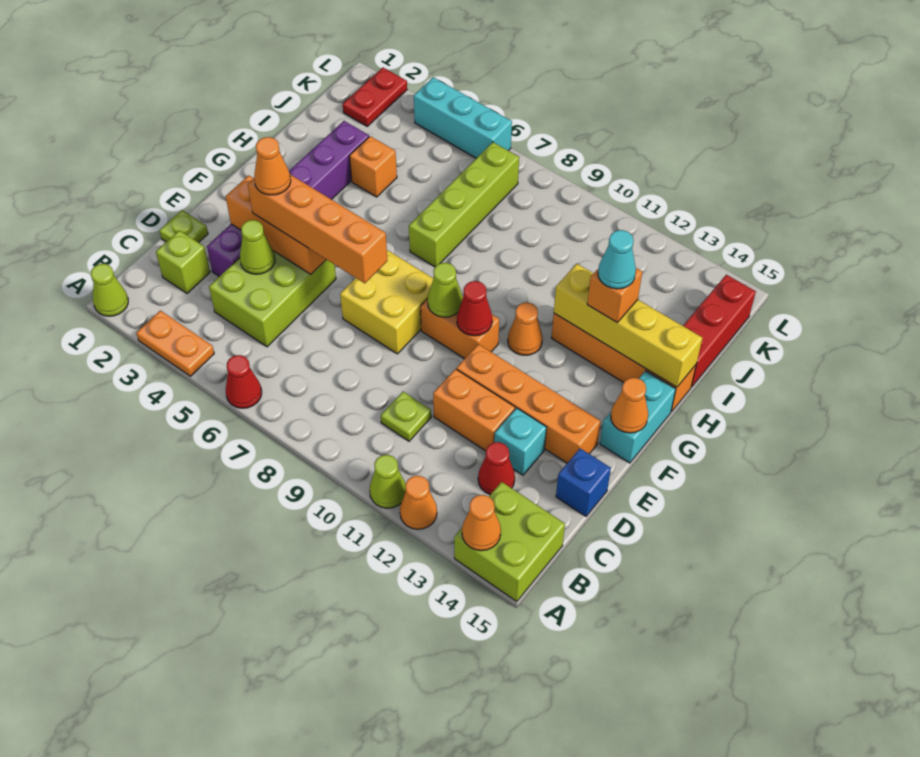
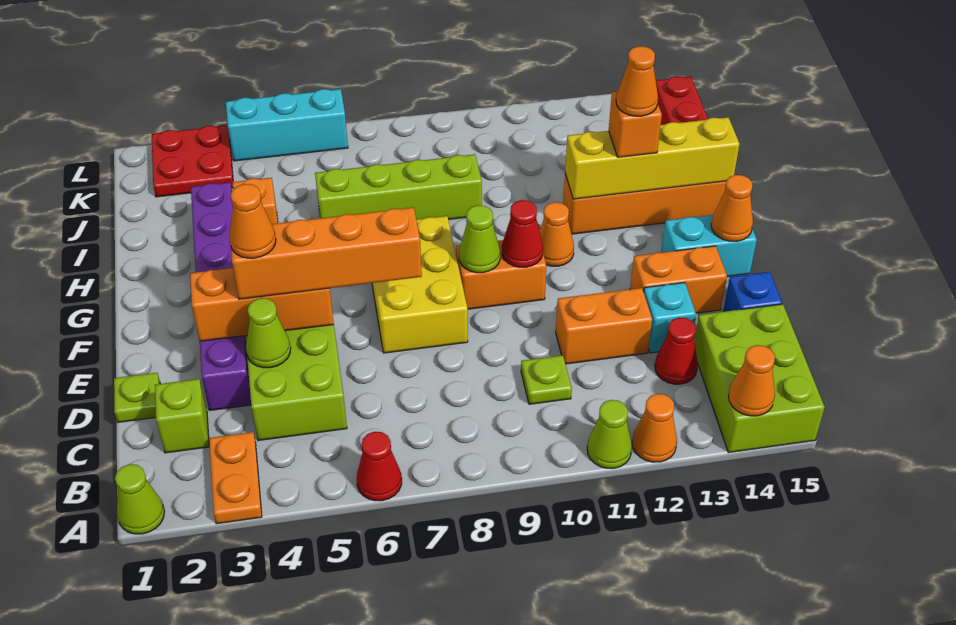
orange 1x2 plate [136,311,214,376] -> orange 1x2 plate turned to [209,432,262,524]
lime 2x2 brick [454,482,565,602] -> lime 2x3 brick [694,304,825,453]
yellow 2x2 brick [340,250,434,354] -> yellow 2x3 brick [372,216,468,353]
orange 1x4 brick [457,344,601,463] -> orange 1x2 brick [630,246,727,313]
cyan 1x2 brick [600,371,676,463] -> cyan 1x2 brick turned to [661,215,757,277]
lime 1x4 brick [409,142,519,267] -> lime 1x4 brick turned to [315,154,482,220]
cyan 1x1 cone [598,230,636,289] -> orange 1x1 cone [616,46,658,116]
red 1x2 plate [343,68,407,126] -> red 2x2 plate [152,125,233,197]

